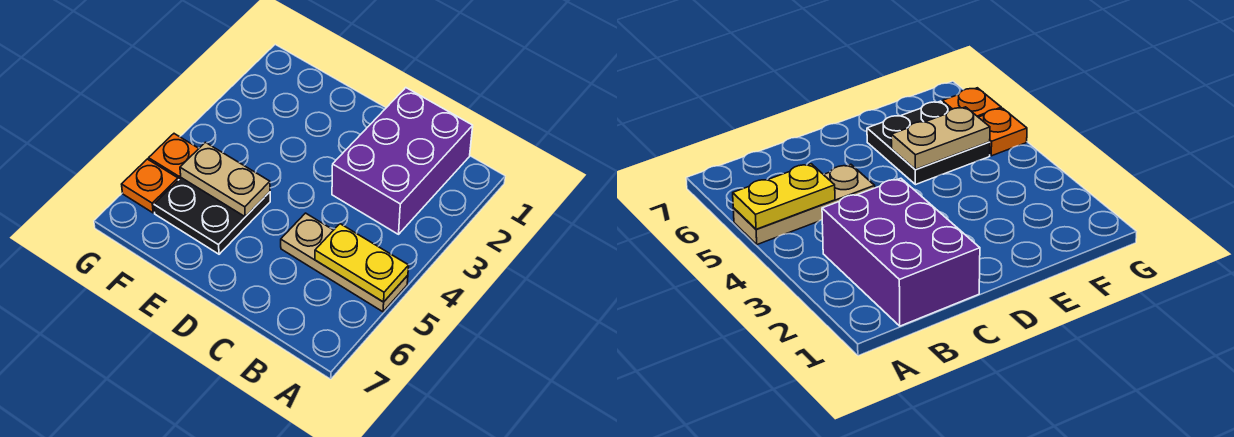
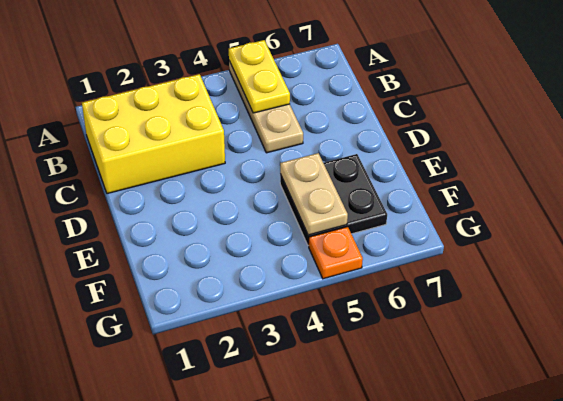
purple 2x3 brick [332,88,473,234] -> yellow 2x3 brick [82,74,225,194]
orange 1x1 plate [122,159,178,213] -> none

